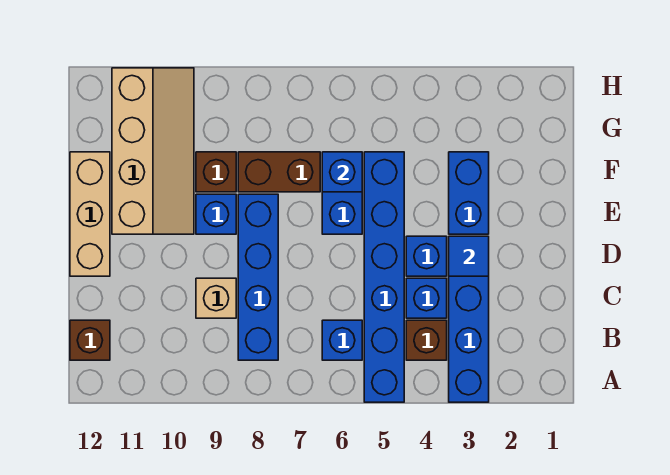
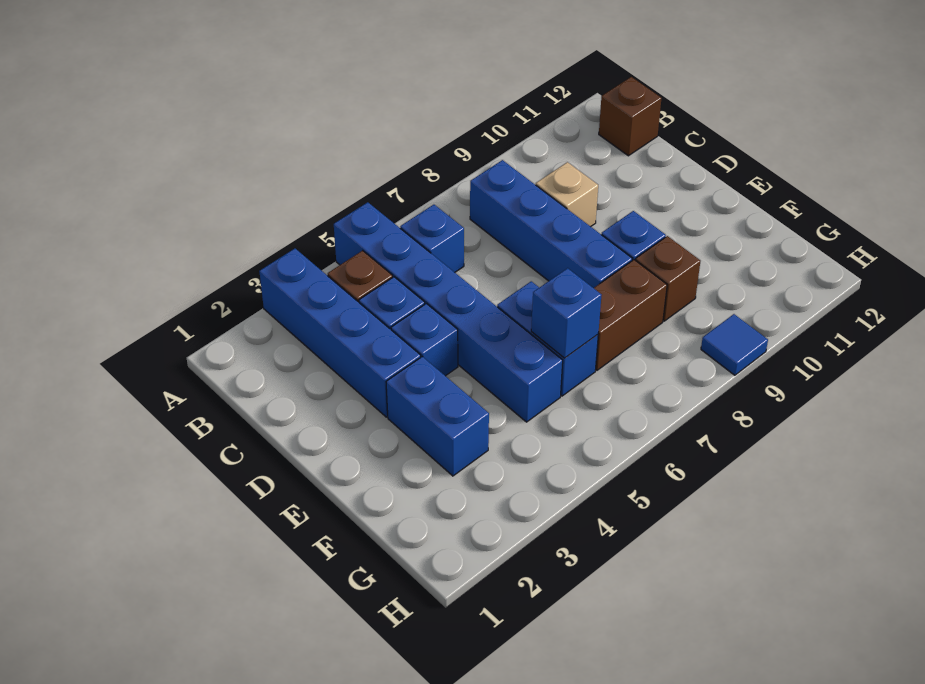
blue 1x1 tile [449,236,489,276] -> blue 1x1 tile moved to [701,314,768,375]
tan 1x3 brick [70,152,110,276] -> none
tan 2x4 slope [112,68,194,234] -> none

